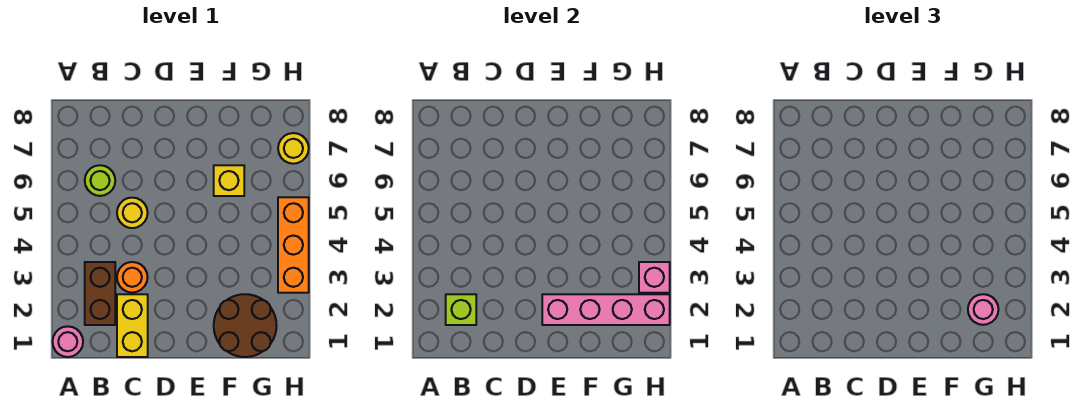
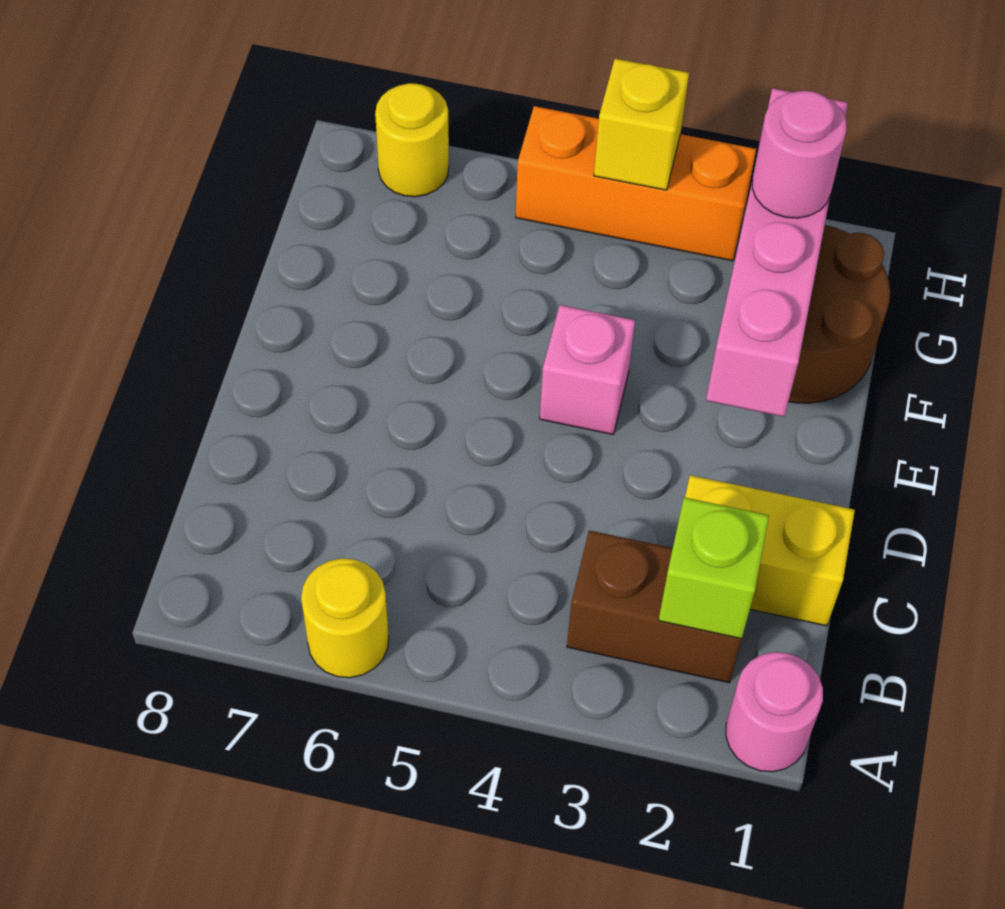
lime 1x1 round brick [85,165,115,196] -> none
orange 1x1 round brick [117,262,148,293] -> none
yellow 1x1 round brick [117,198,148,228] -> yellow 1x1 round brick moved to [301,558,389,678]
yellow 1x1 brick [214,165,244,196] -> yellow 1x1 brick moved to [594,59,689,190]
pink 1x1 brick [639,262,670,293] -> pink 1x1 brick moved to [540,305,635,435]

